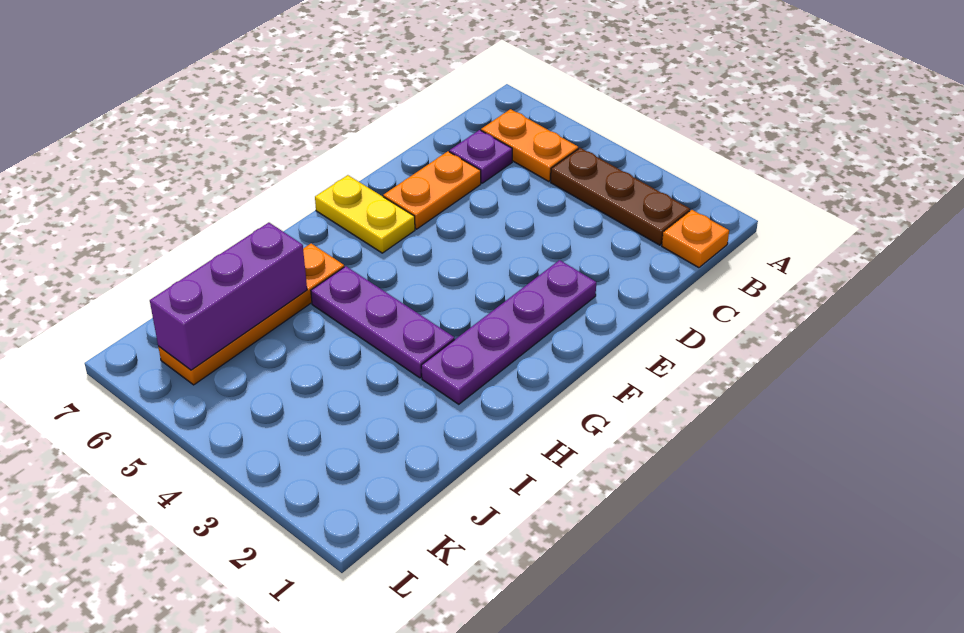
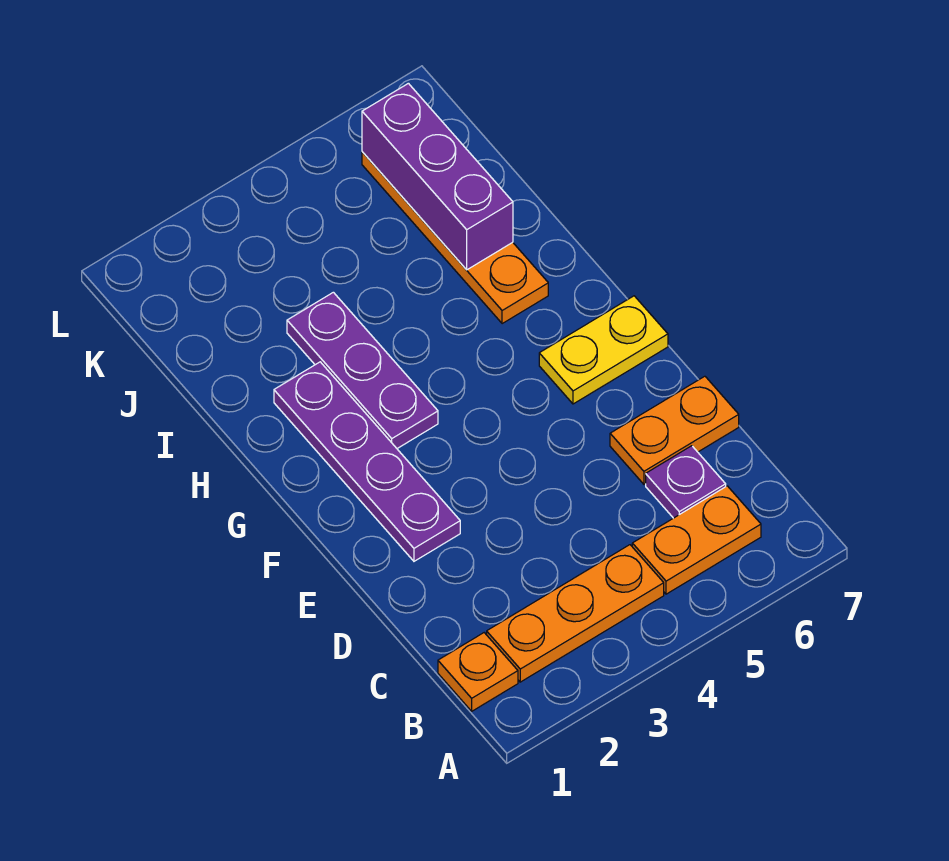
brown 1x3 plate [550,148,690,245] -> orange 1x3 plate [487,545,664,682]
orange 1x2 plate [383,151,481,229] -> orange 1x2 plate turned to [610,376,739,484]
purple 1x3 plate [311,266,455,378] -> purple 1x3 plate turned to [287,292,438,448]

